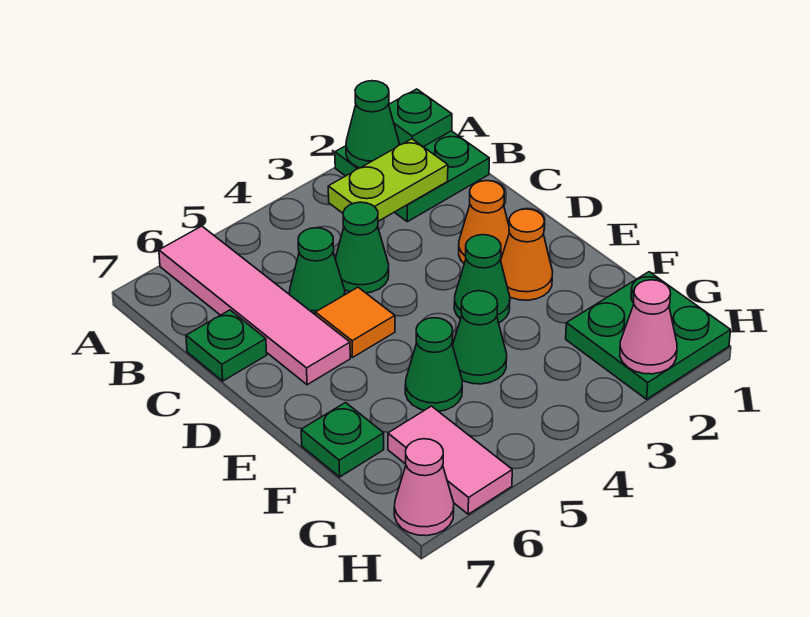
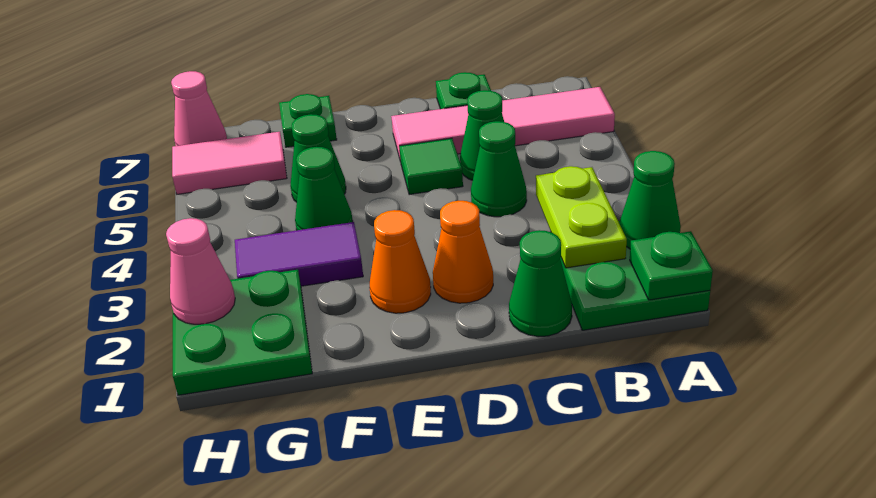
orange 1x1 tile [315,287,395,358] -> green 1x1 tile [399,138,463,195]
green 1x1 cone [454,235,510,323] -> green 1x1 cone moved to [509,230,572,337]
none -> purple 1x2 tile [235,222,363,286]

